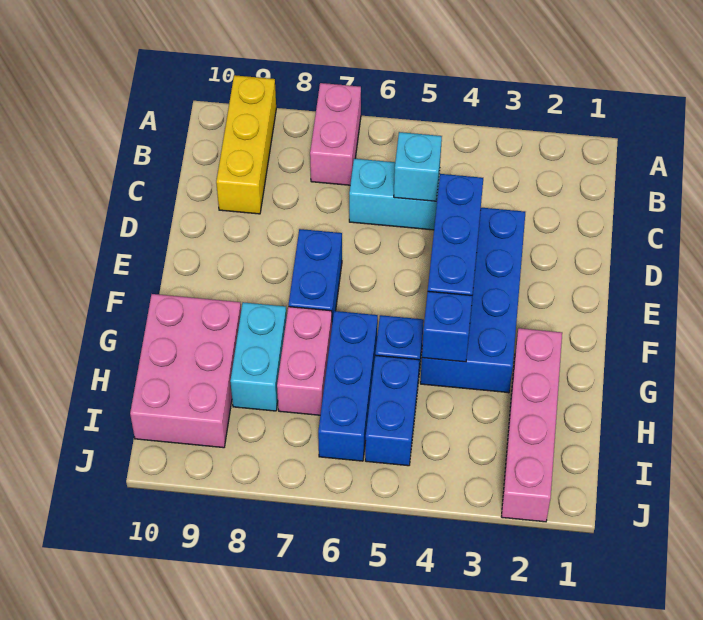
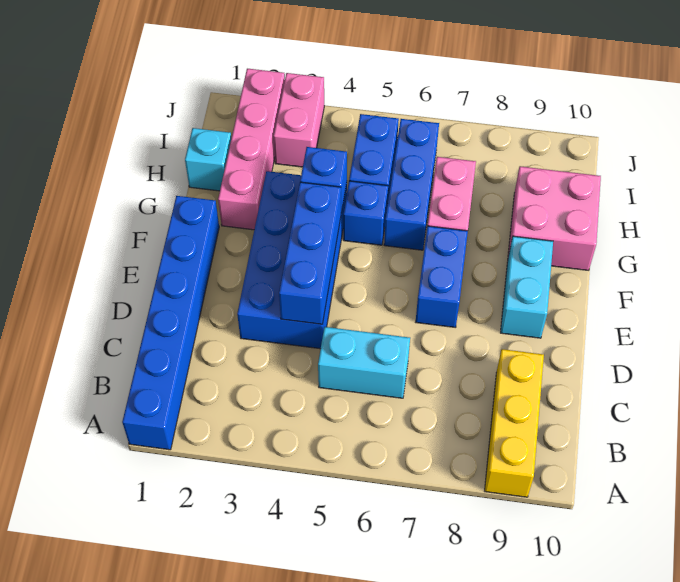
none -> blue 1x6 brick [122,196,219,450]
pink 1x2 brick [310,83,361,185] -> pink 1x2 brick moved to [274,73,324,167]
cyan 1x1 brick [394,132,442,201] -> cyan 1x1 brick moved to [185,128,231,191]
cyan 1x2 brick [230,302,287,411] -> cyan 1x2 brick moved to [500,236,553,338]
pink 2x3 brick [130,294,241,448] -> pink 2x2 brick [508,166,601,270]

